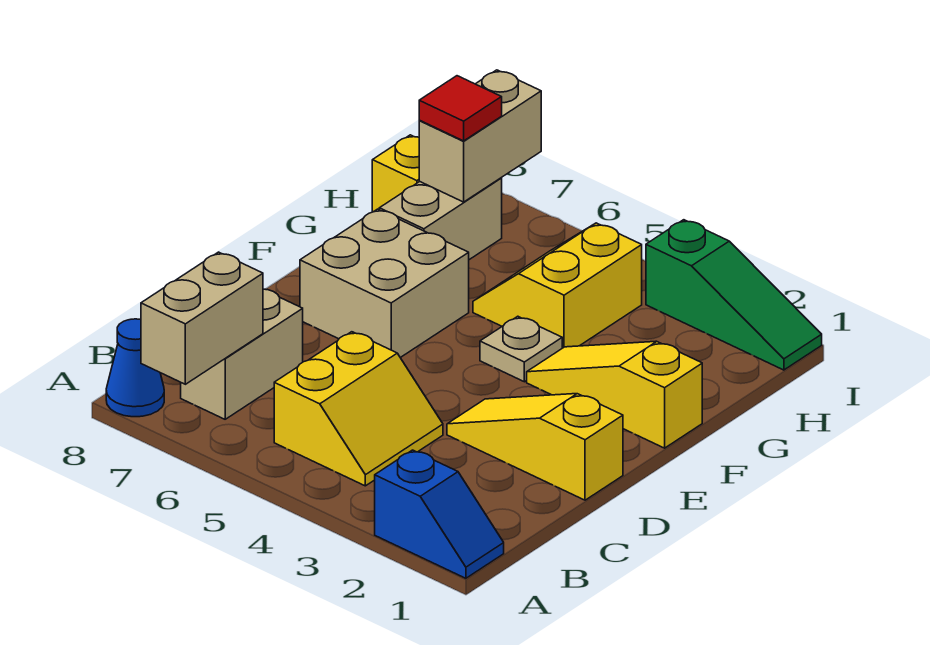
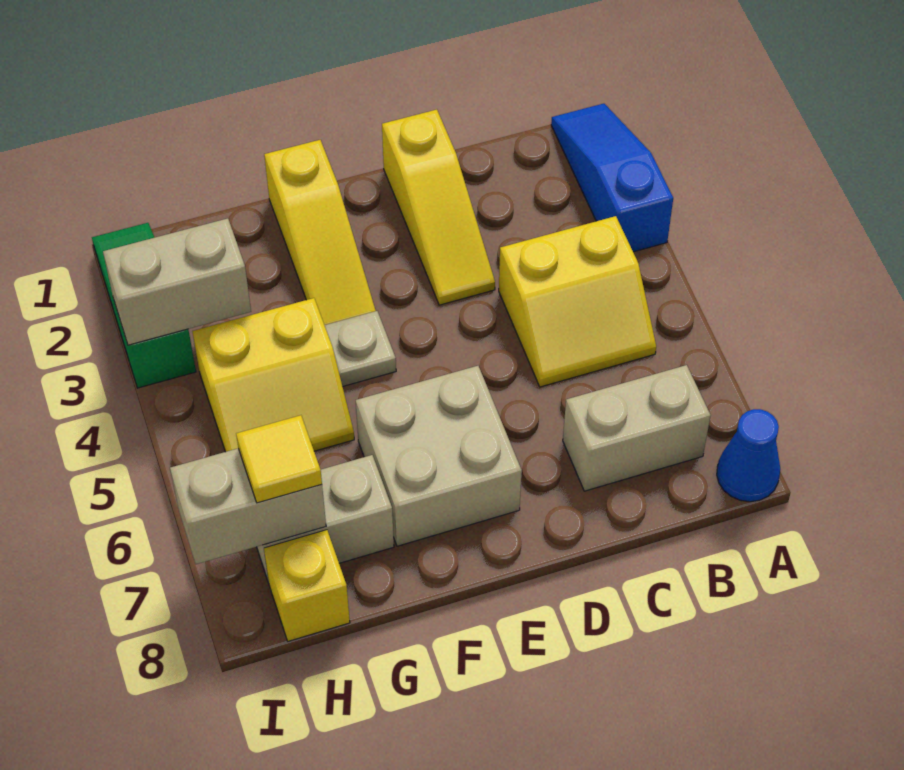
blue 1x2 slope [375,450,504,578] -> blue 1x3 slope [551,104,673,252]
tan 1x2 brick [141,252,263,384] -> tan 1x2 brick moved to [103,218,251,345]
yellow 2x2 slope [274,332,443,486] -> yellow 2x2 slope turned to [499,216,656,387]
red 1x1 tile [419,76,502,141] -> yellow 1x1 tile [236,415,322,503]

